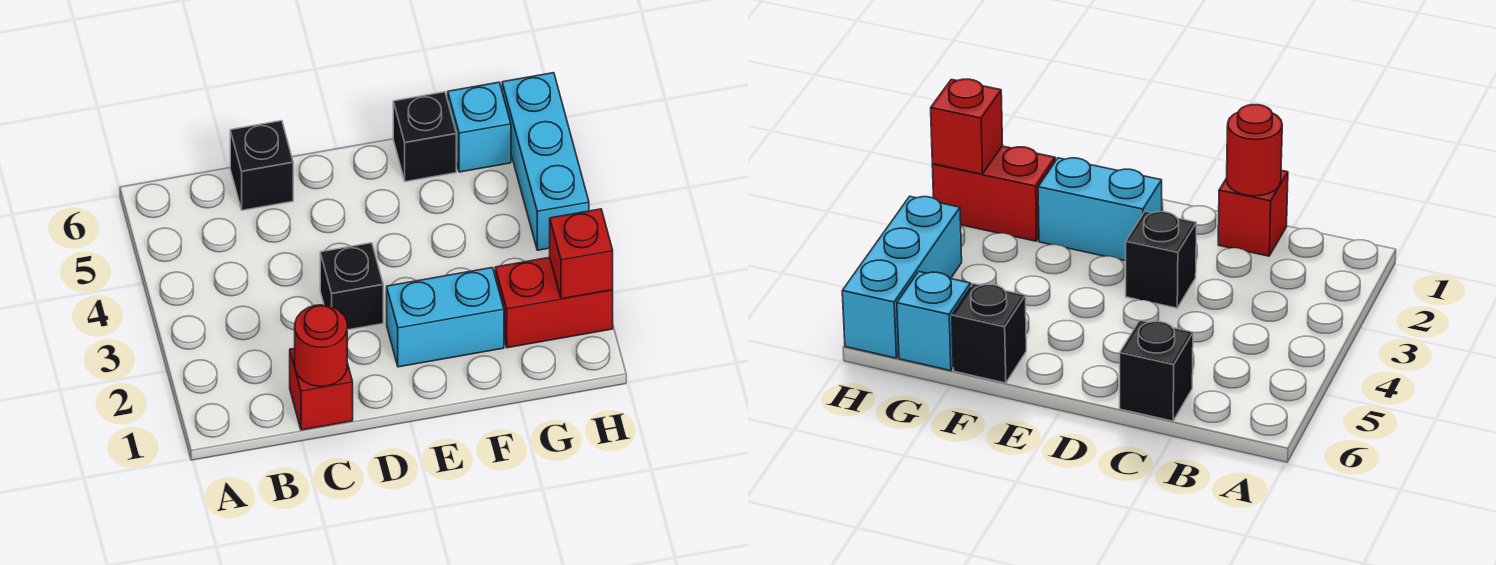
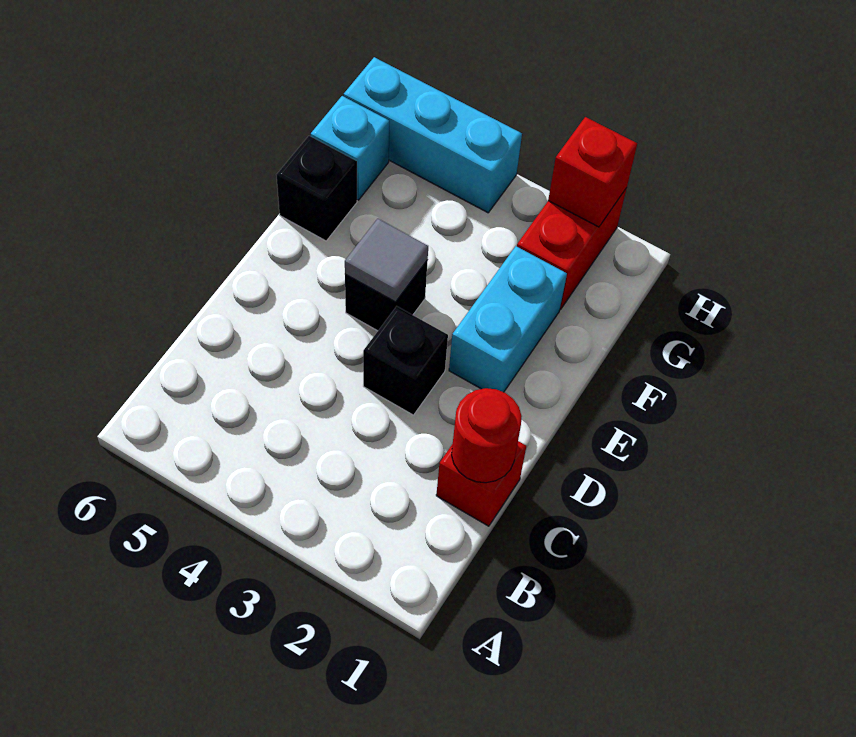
black 1x1 brick [230,121,293,210] -> black 1x1 brick moved to [345,260,428,331]
none -> grey 1x1 tile [345,219,428,302]

